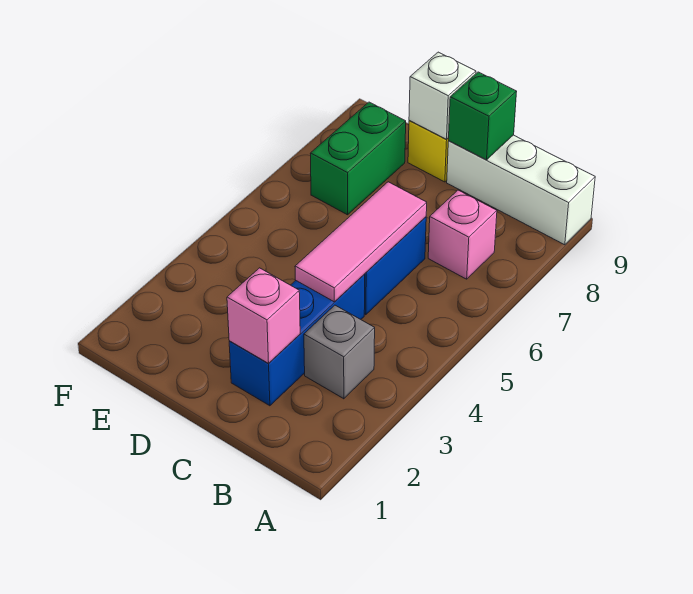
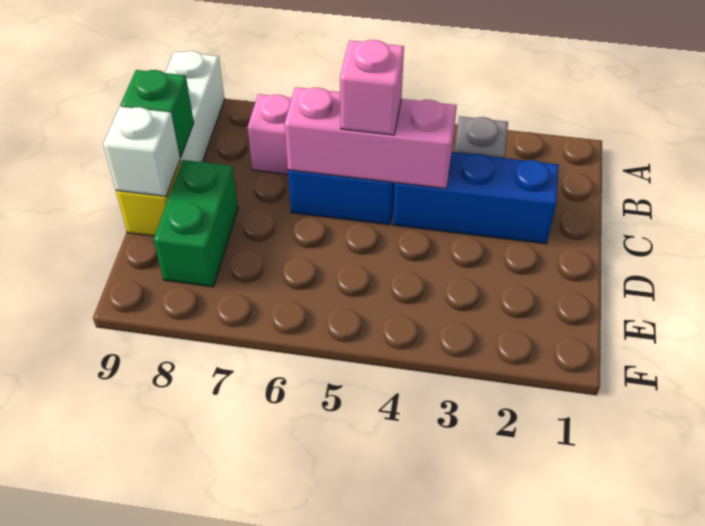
pink 1x1 brick [227,268,300,364] -> pink 1x1 brick moved to [340,40,404,135]
pink 1x3 tile [295,182,427,302] -> pink 1x3 brick [285,87,457,189]
green 1x2 brick [310,102,406,215] -> green 1x2 brick turned to [154,160,238,287]

